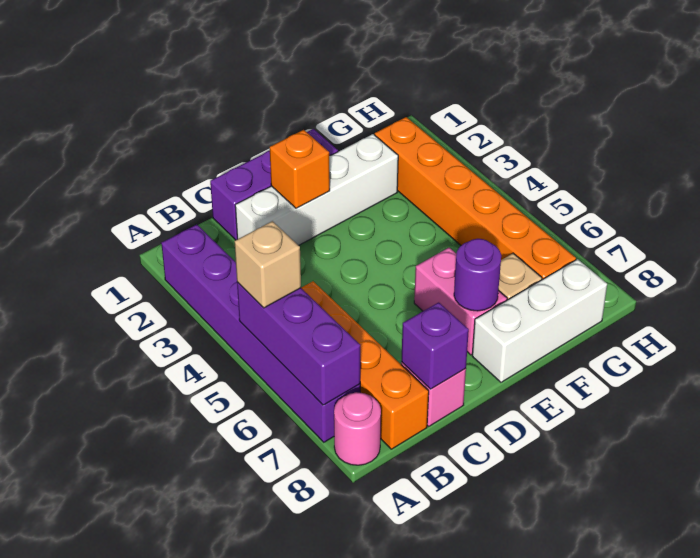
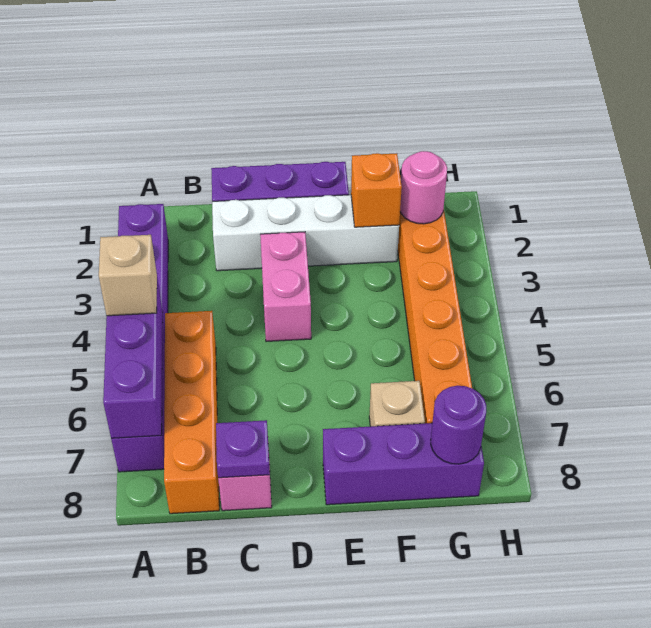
pink 1x1 round brick [334,392,381,465] -> pink 1x1 round brick moved to [400,151,447,224]
purple 1x1 brick [401,302,469,389] -> purple 1x1 plate [216,420,270,478]
orange 1x1 brick [270,130,330,208] -> orange 1x1 brick moved to [351,153,402,227]
pink 1x2 brick [414,248,507,355] -> pink 1x2 brick moved to [260,232,311,341]
purple 1x1 round brick [454,239,501,311] -> purple 1x1 round brick moved to [431,386,486,464]
white 1x3 brick [472,259,607,382] -> purple 1x3 brick [323,423,484,505]

